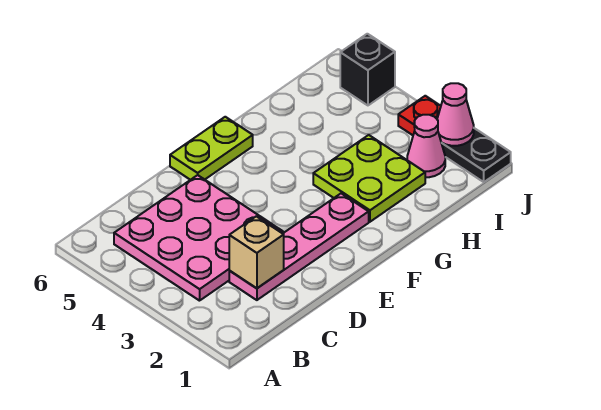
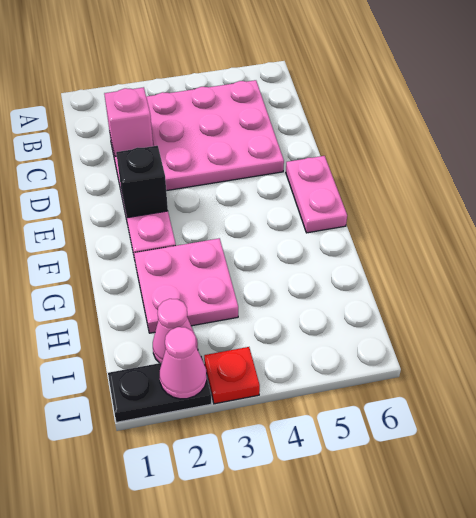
tan 1x1 brick [229,216,284,288] -> pink 1x1 brick [104,87,153,156]
lime 1x2 plate [170,117,253,180] -> pink 1x2 plate [286,156,347,233]
lime 2x2 plate [313,135,425,222] -> pink 2x2 plate [134,238,238,333]
black 1x1 brick [340,34,395,105] -> black 1x1 brick moved to [116,146,168,218]

